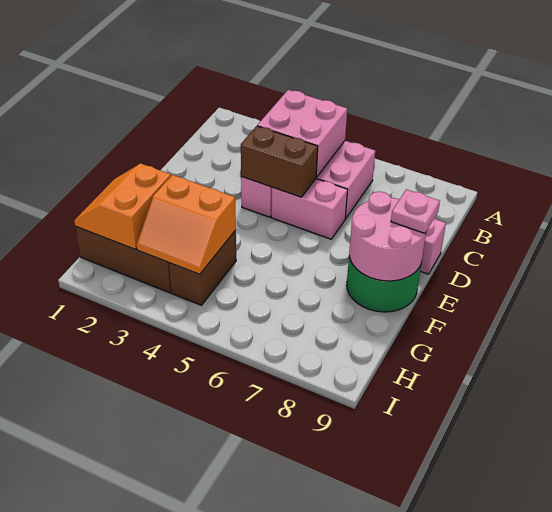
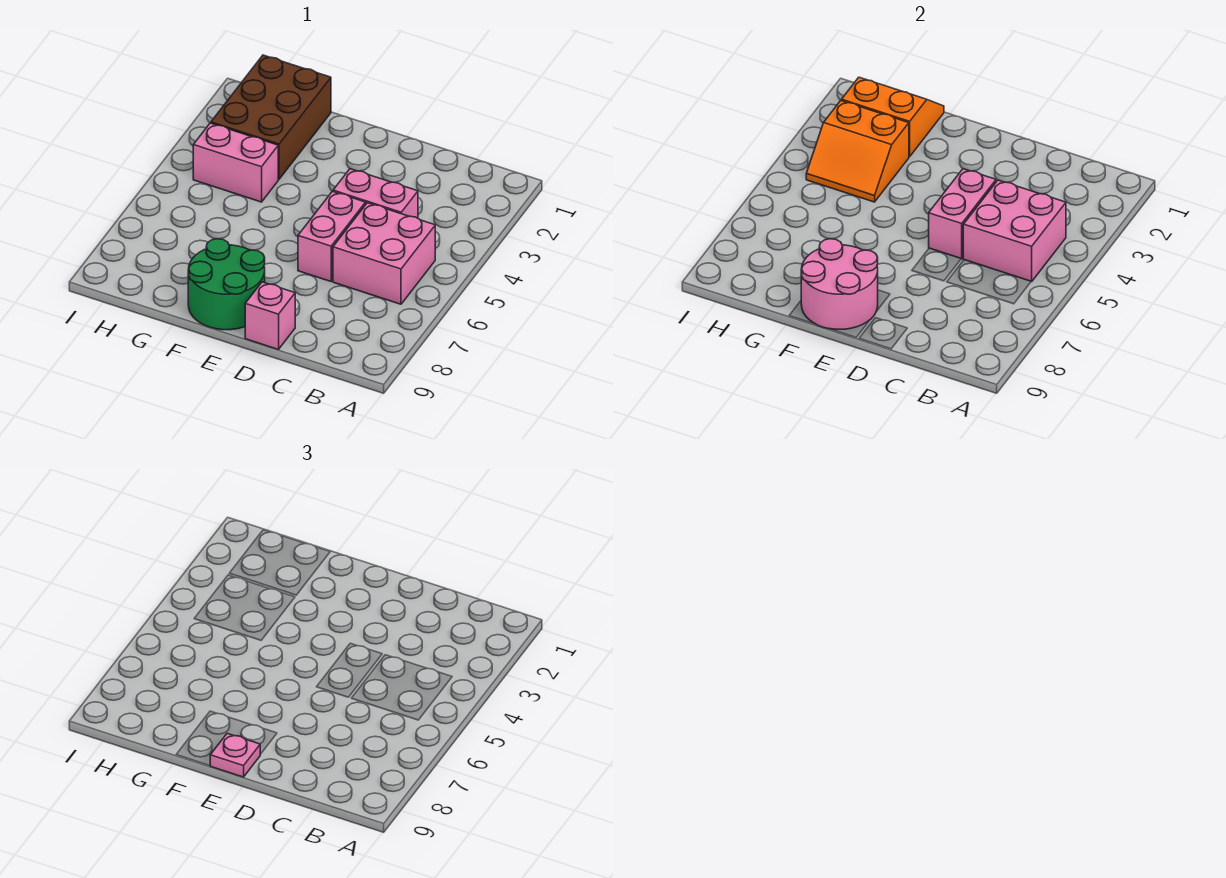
brown 1x2 brick [241,126,318,197] -> pink 1x2 brick [929,169,996,259]
orange 2x2 slope [136,175,236,274] -> orange 2x2 slope turned to [806,101,909,202]
brown 1x2 brick [169,230,236,305] -> pink 1x2 brick [193,123,278,202]

